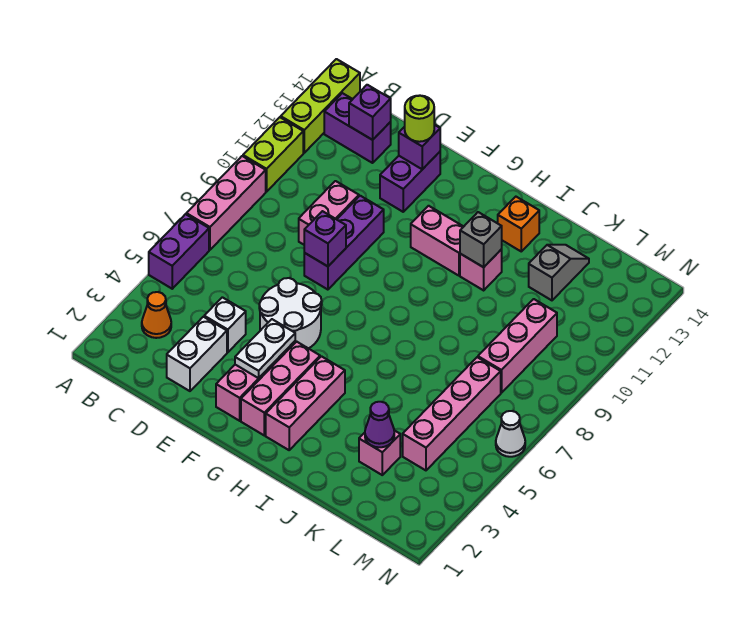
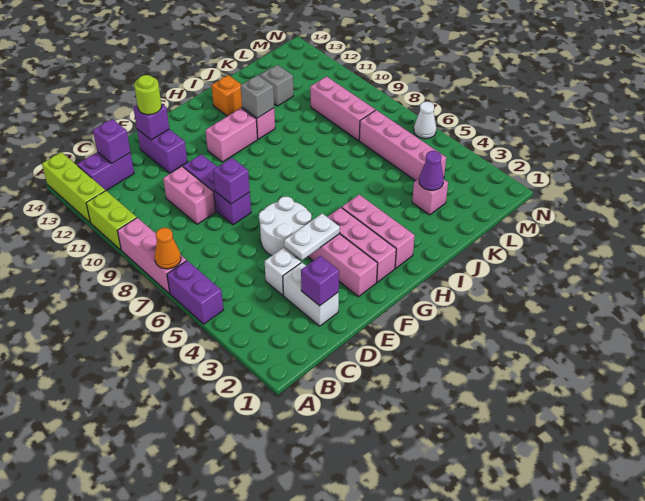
orange 1x1 cone [142,292,171,338] -> orange 1x1 cone moved to [155,228,181,269]
none -> purple 1x1 brick [301,256,339,306]
white 1x2 plate [235,319,295,378] -> white 1x2 plate turned to [284,213,340,260]

